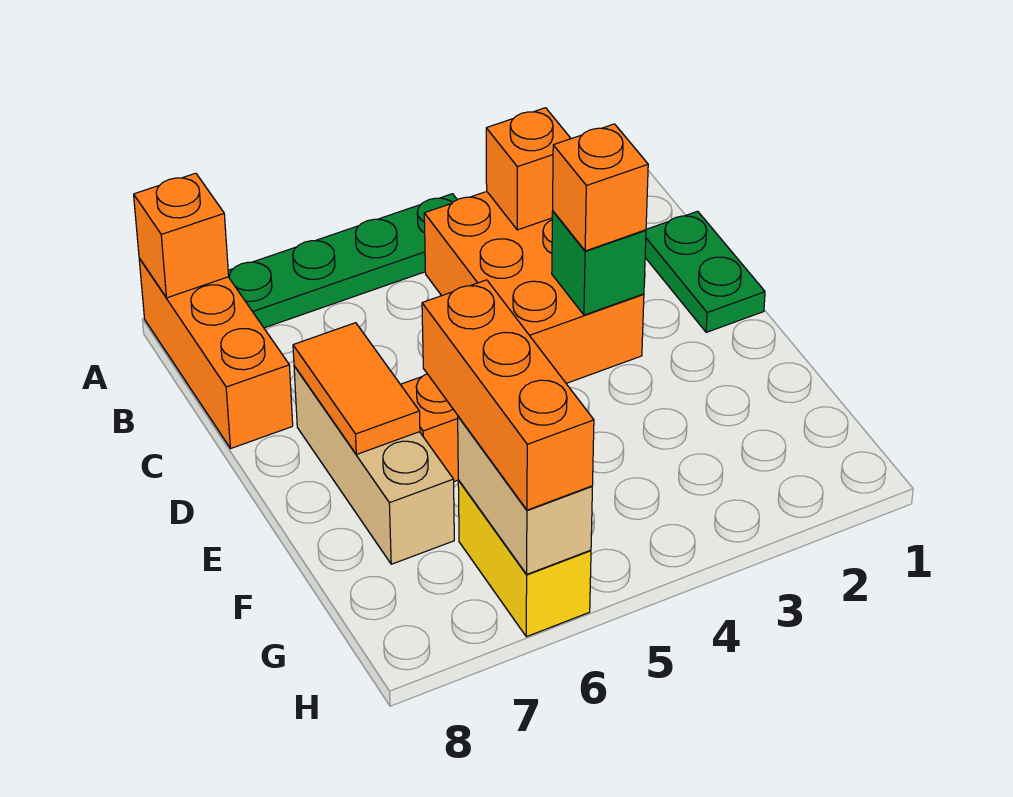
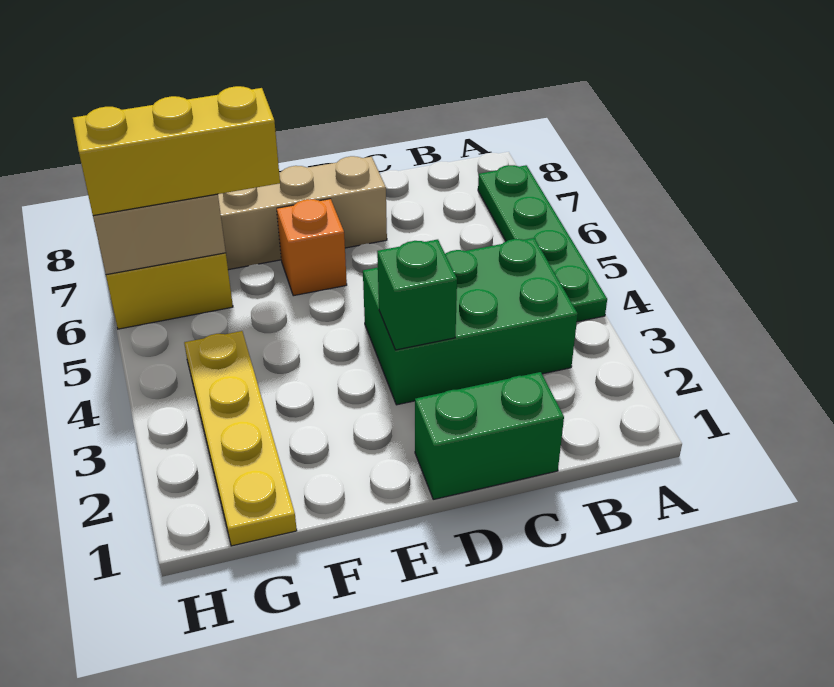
orange 1x3 brick [139,258,293,449] -> none
orange 1x1 brick [134,173,229,298] -> none
orange 2x3 brick [424,191,644,383] -> green 2x3 brick [363,238,578,405]
orange 1x1 brick [486,108,571,230] -> none
green 1x2 plate [645,211,765,332] -> green 1x2 brick [415,372,564,499]
orange 1x1 brick [553,124,648,251] -> none
orange 1x2 tile [293,323,420,454] -> none
orange 1x3 brick [422,280,594,510] -> yellow 1x3 brick [73,86,280,216]
none -> yellow 1x4 plate [184,331,297,546]

